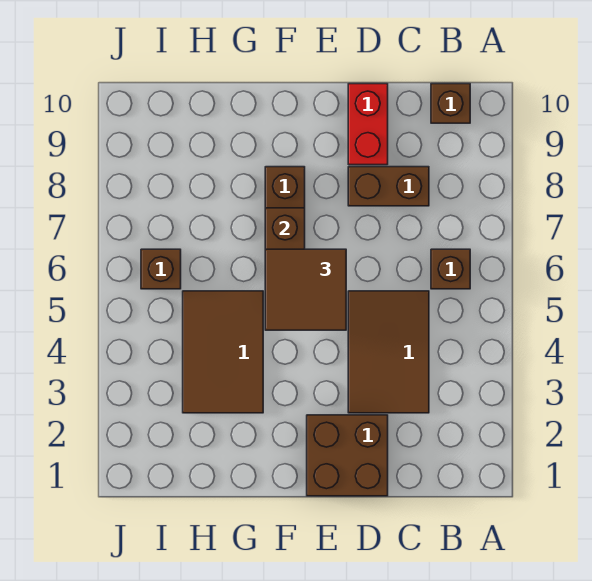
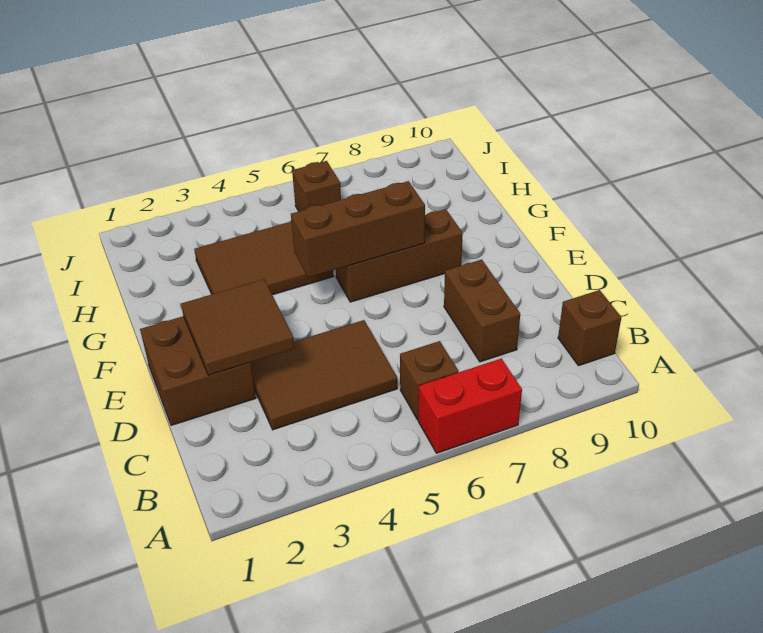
red 1x2 brick [348,84,388,165] -> red 1x2 brick moved to [418,359,522,453]
brown 2x2 tile [265,249,346,330] -> brown 2x2 tile moved to [181,279,294,375]

